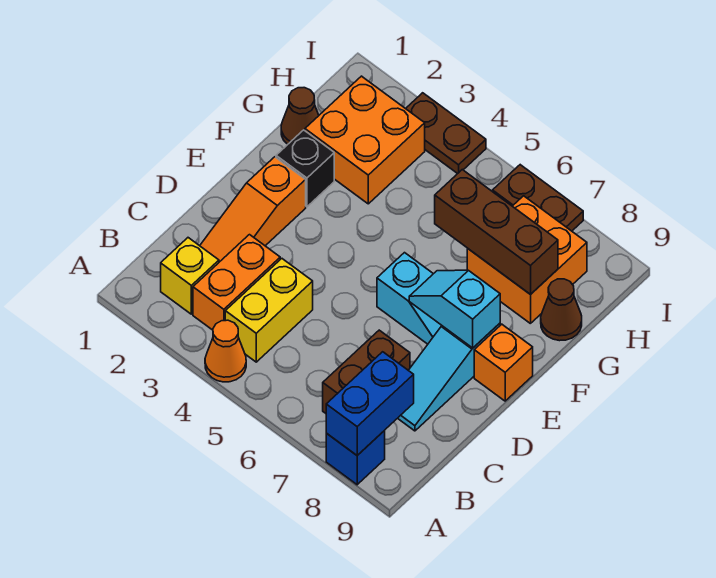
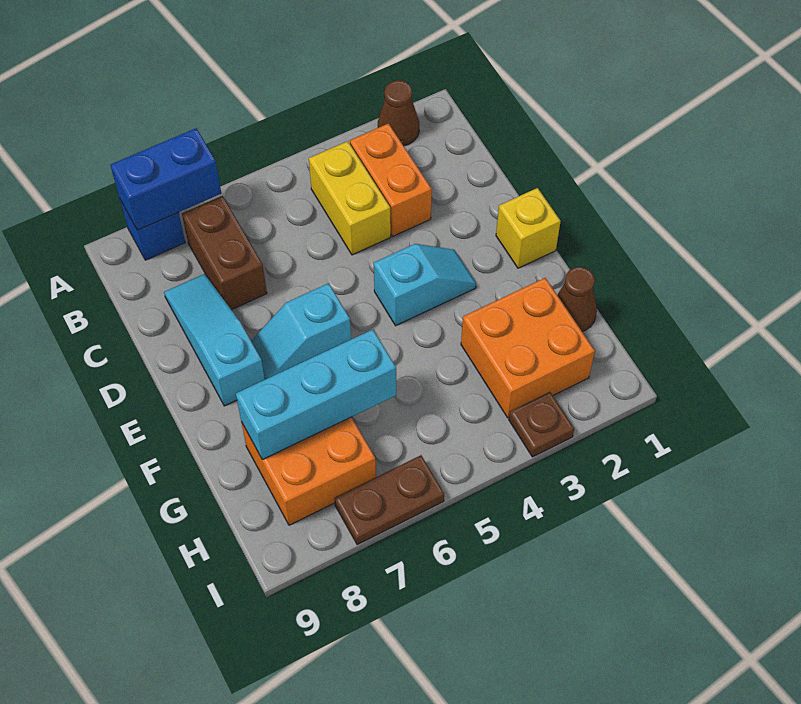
orange 1x1 cone [205,320,246,382] -> none
blue 1x2 brick [326,352,414,455] -> blue 1x2 brick turned to [111,128,221,230]
yellow 1x1 brick [161,238,219,314] -> yellow 1x1 brick moved to [496,188,561,268]
orange 1x3 slope [200,157,306,262] -> none
cyan 1x2 slope [409,270,500,348] -> cyan 1x2 slope moved to [374,244,476,326]
orange 1x1 brick [474,324,533,401] -> none
black 1x1 brick [276,130,334,207] -> none
brown 1x3 brick [435,170,558,295] -> cyan 1x3 brick [236,330,396,460]
brown 1x1 cone [541,279,582,341] -> brown 1x1 cone moved to [378,80,419,146]
brown 1x2 plate [406,93,486,174] -> brown 1x1 plate [509,392,574,457]

